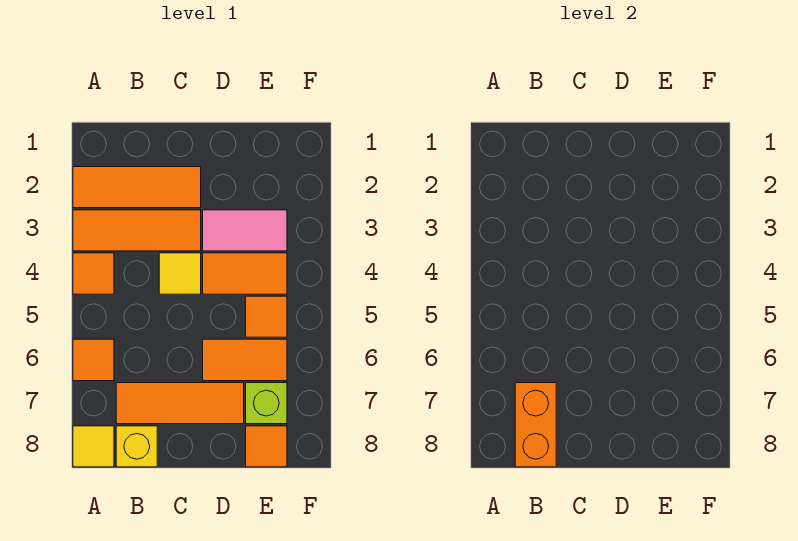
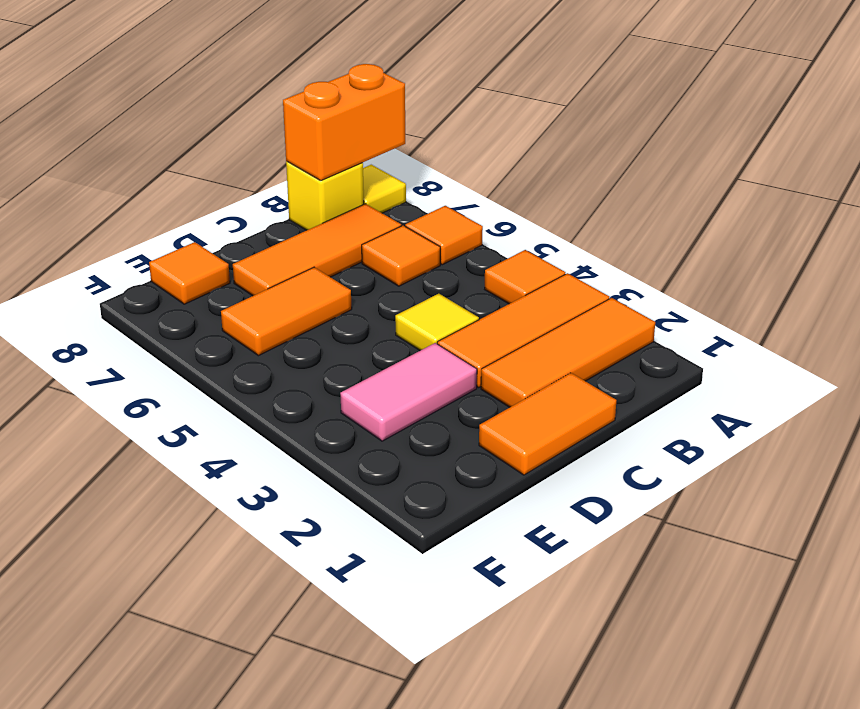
orange 1x2 brick [515,383,556,467] -> orange 1x2 brick turned to [283,64,405,181]
orange 1x2 tile [203,253,287,294] -> orange 1x2 tile moved to [479,373,616,475]
orange 1x1 tile [246,296,287,337] -> orange 1x1 tile moved to [362,226,440,286]
lime 1x1 brick [246,383,287,424] -> none

